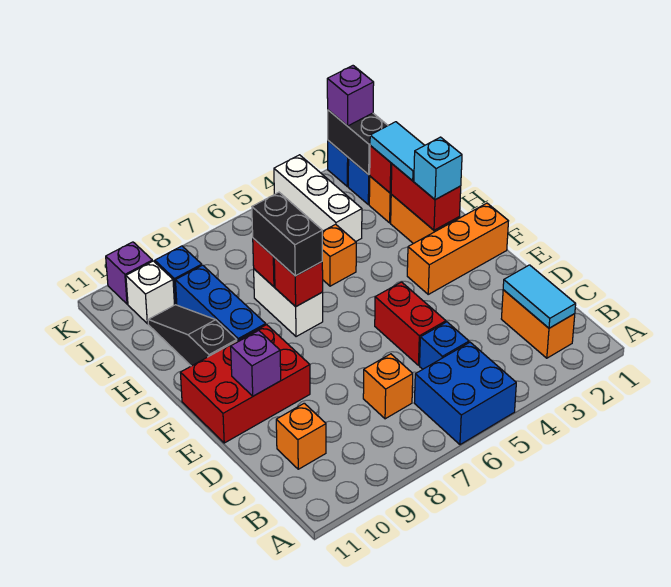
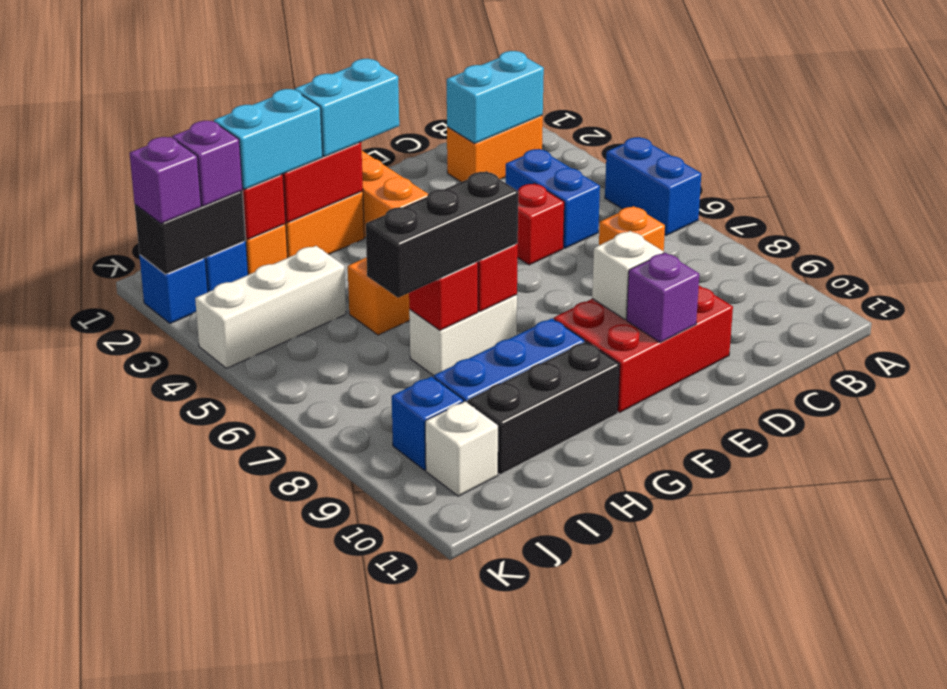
blue 2x2 brick [414,342,516,445] -> blue 1x2 brick [605,137,701,235]
cyan 1x2 tile [503,265,576,328] -> cyan 1x2 brick [447,51,544,144]
blue 1x1 brick [420,322,469,369] -> blue 1x2 brick [506,149,600,248]
orange 1x1 brick [276,403,326,469] -> none
red 1x2 brick [375,282,446,365] -> red 1x1 brick [517,183,564,265]
red 2x3 brick [180,325,310,443] -> red 2x3 brick turned to [554,286,733,413]
none -> white 1x1 brick [592,231,663,319]
cyan 1x1 brick [414,137,462,200] -> cyan 1x2 brick [295,59,399,157]
black 1x2 brick [252,192,322,276] -> black 1x3 brick [366,171,518,298]
black 1x3 slope [148,305,237,366] -> black 1x3 brick [467,341,620,475]
cyan 1x2 tile [370,122,424,181] -> cyan 1x2 brick [214,89,323,189]
purple 1x1 brick [106,242,152,304] -> purple 1x1 brick moved to [172,121,242,206]

